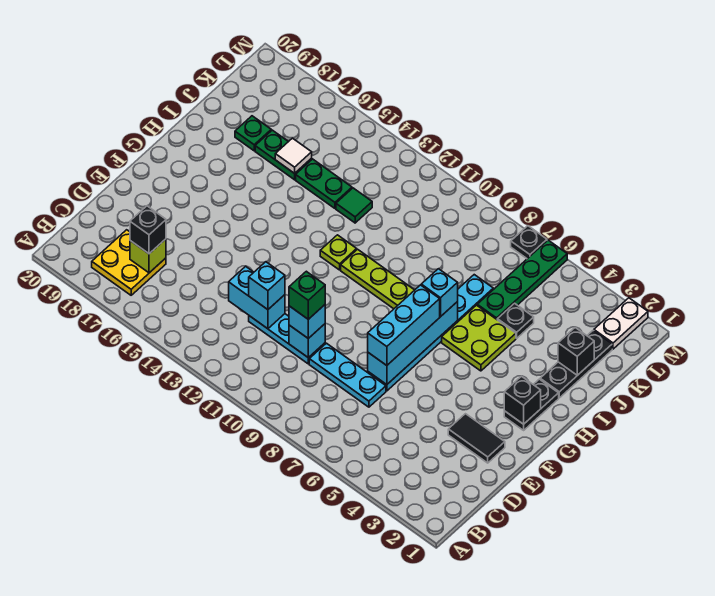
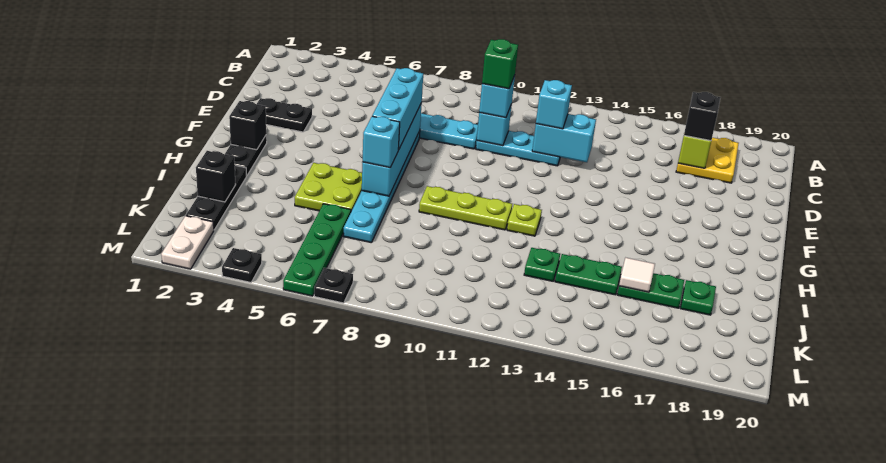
black 1x2 tile [448,414,505,463] -> black 1x2 plate [257,98,312,132]
black 1x1 plate [497,303,534,338] -> black 1x1 plate moved to [222,248,262,282]
green 1x1 tile [336,188,372,223] -> green 1x1 plate [524,248,560,281]

